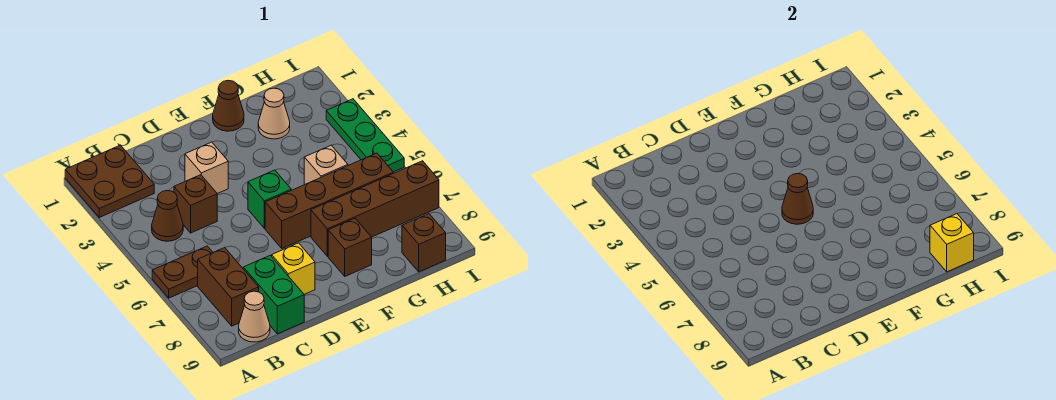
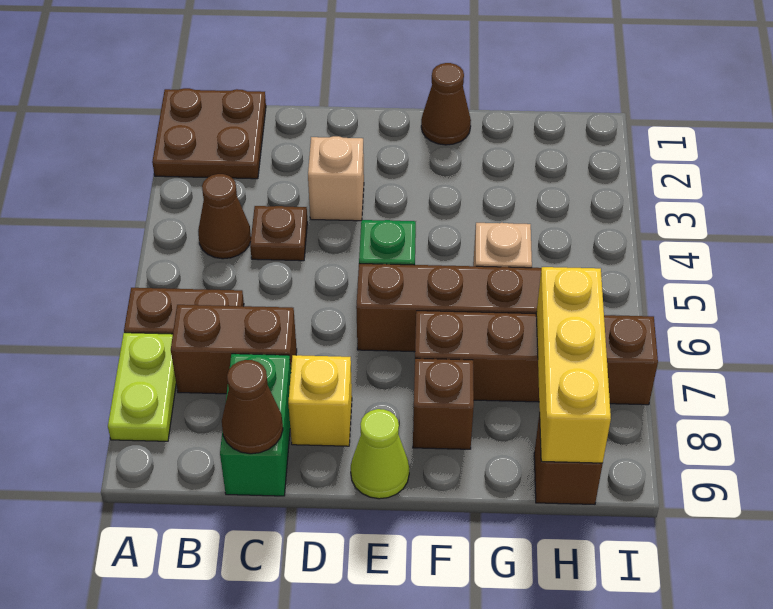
none -> lime 1x2 plate [108,333,176,441]
brown 1x2 brick [198,248,259,326] -> brown 1x2 brick turned to [171,305,297,394]
tan 1x1 cone [239,291,270,342] -> none
brown 1x1 brick [174,175,217,233] -> brown 1x1 plate [250,206,307,261]
brown 1x1 cone [782,173,813,224] -> brown 1x1 cone moved to [222,360,283,454]
none -> lime 1x1 cone [351,409,409,499]
tan 1x1 cone [258,88,290,139] -> none
yellow 1x1 brick [930,214,974,272] -> yellow 1x3 brick [536,267,611,463]
green 1x3 plate [326,99,404,172] -> none

